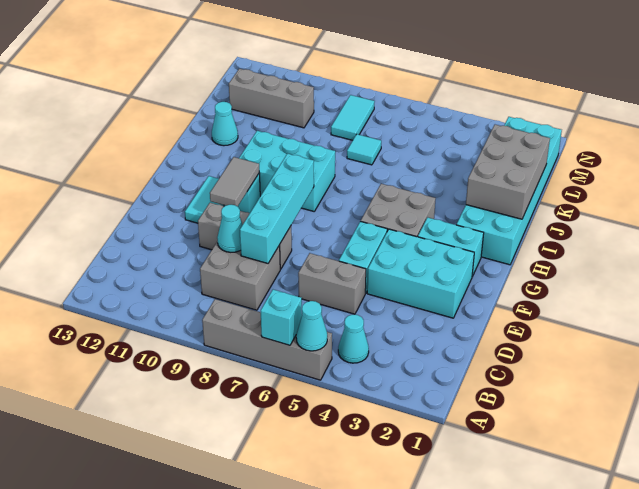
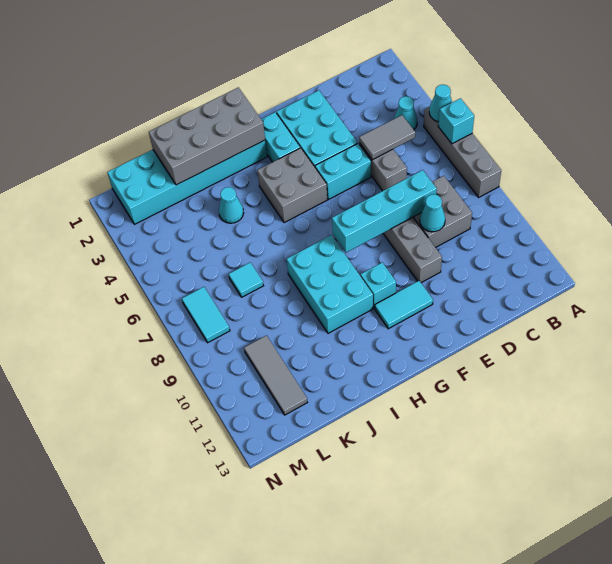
grey 1x2 tile [210,157,259,207] -> grey 1x2 tile moved to [359,115,415,160]
grey 2x3 brick [466,125,550,219] -> grey 2x4 brick [149,87,265,185]
cyan 1x1 cone [212,102,238,146] -> cyan 1x1 cone moved to [219,187,244,223]
cyan 1x2 tile [331,95,375,140] -> cyan 1x2 tile turned to [182,287,230,343]
grey 1x3 brick [229,69,314,128] -> grey 1x3 tile [244,335,307,415]

